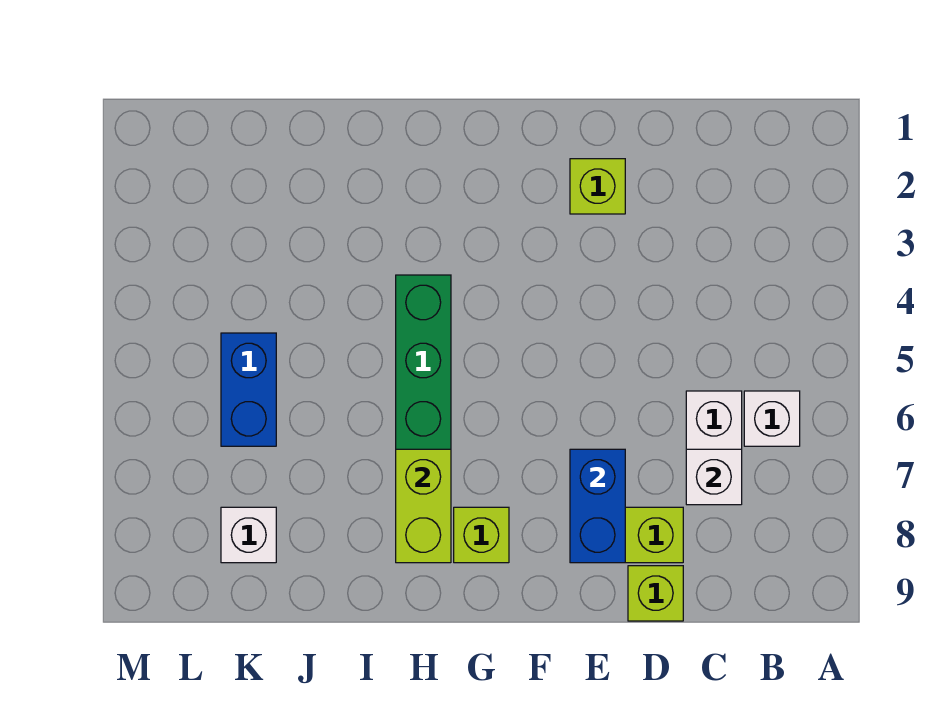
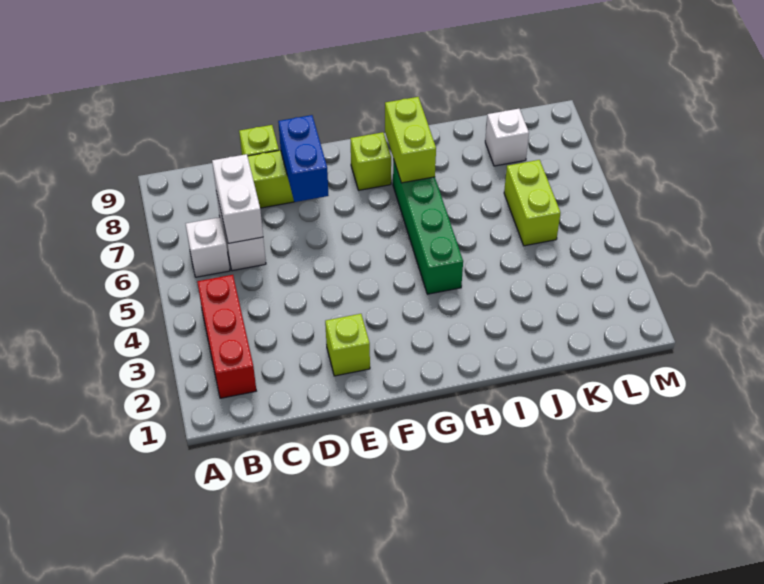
none -> red 1x3 brick [197,275,256,398]
white 1x1 brick [686,449,742,505] -> white 1x2 brick [212,154,263,243]
blue 1x2 brick [221,333,276,446] -> lime 1x2 brick [504,160,560,246]

